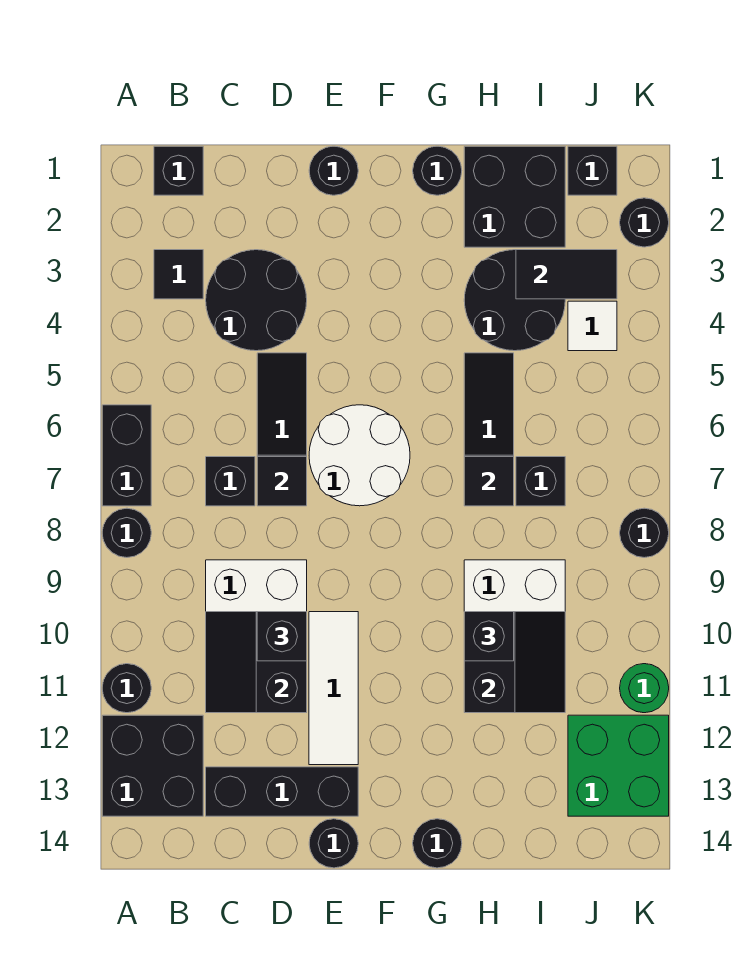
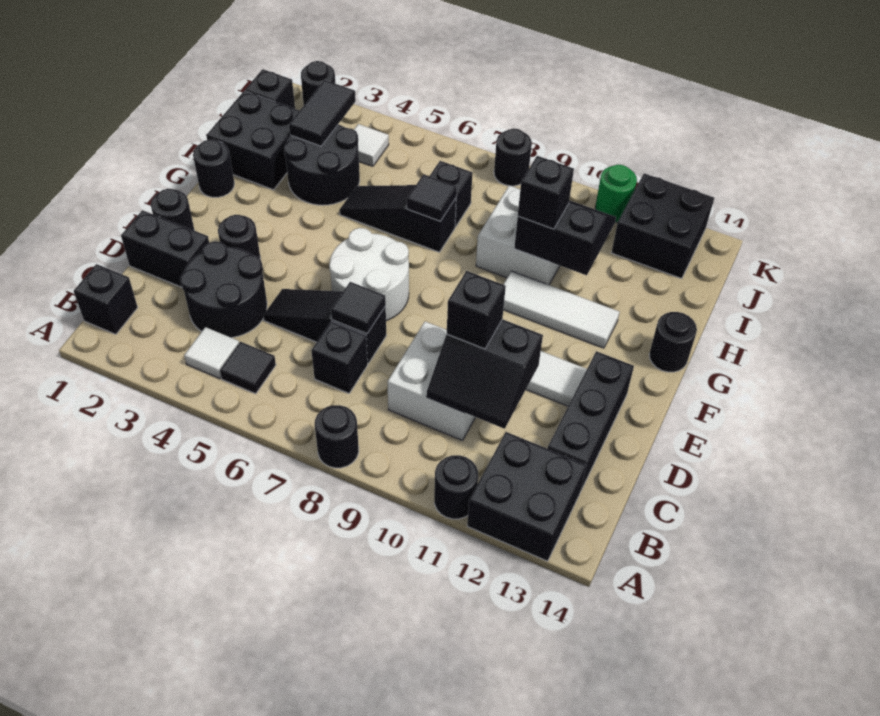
black 1x2 brick [102,405,151,506] -> black 1x2 brick moved to [121,210,209,287]
black 1x1 tile [154,250,203,299] -> black 1x1 tile moved to [220,342,276,394]
none -> white 1x1 tile [184,327,239,378]
black 1x1 round brick [309,819,358,868] -> black 1x1 round brick moved to [218,215,260,258]
none -> white 1x3 tile [503,271,619,348]
green 2x2 brick [568,715,669,816] -> black 2x2 brick [612,173,714,279]

